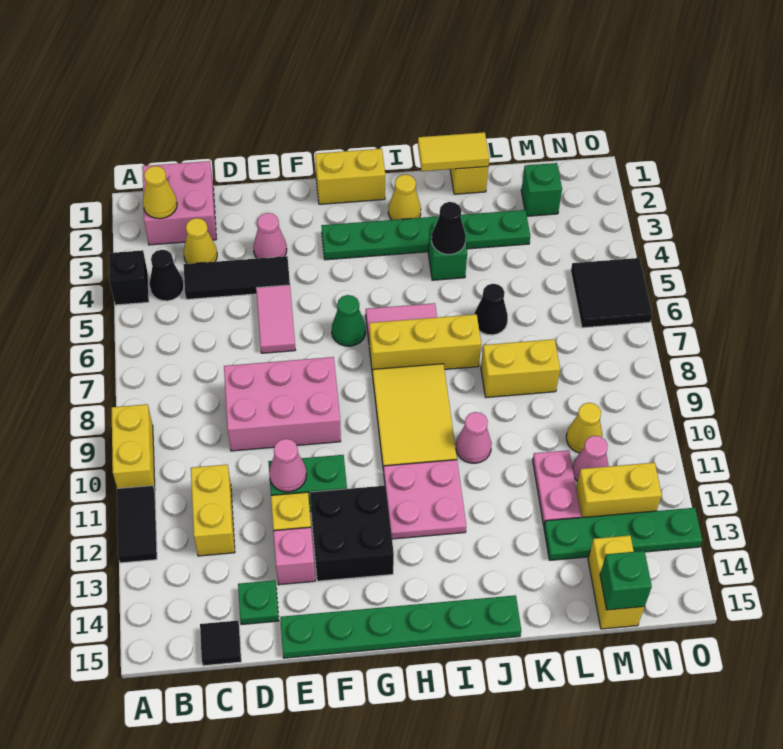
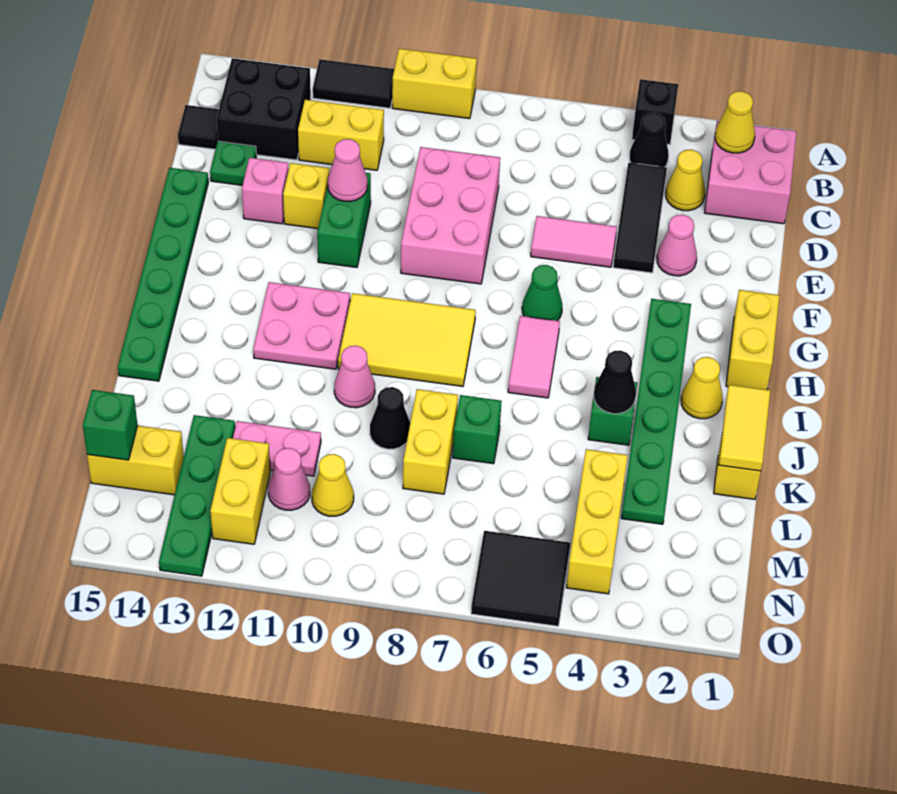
black 2x2 brick [310,486,394,581] -> black 2x2 brick moved to [217,58,311,160]
yellow 1x3 brick [369,314,481,375] -> yellow 1x3 brick moved to [566,449,628,594]
black 1x1 cone [474,284,508,335] -> black 1x1 cone moved to [370,387,410,449]
green 1x1 brick [521,163,562,216] -> green 1x1 brick moved to [453,395,502,464]

